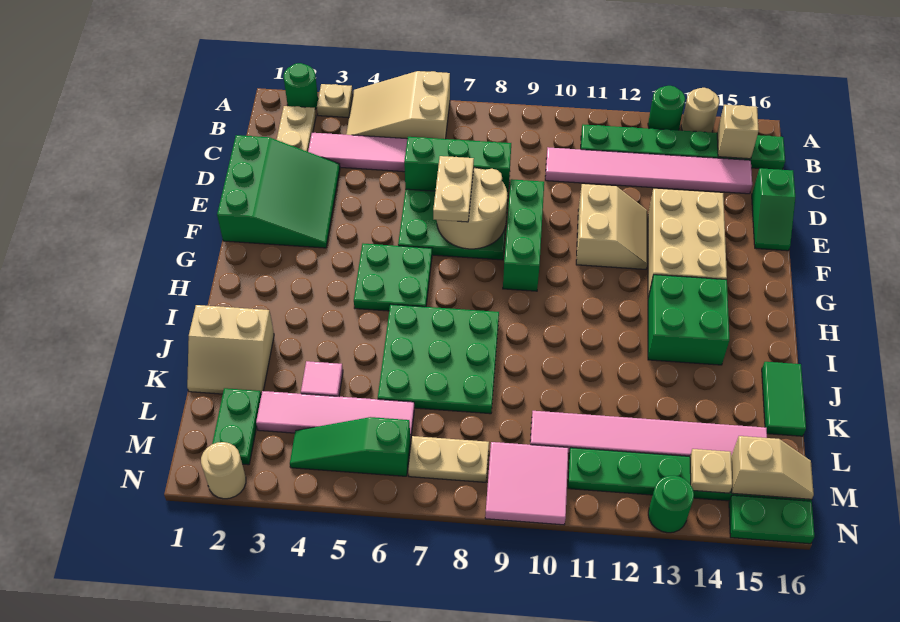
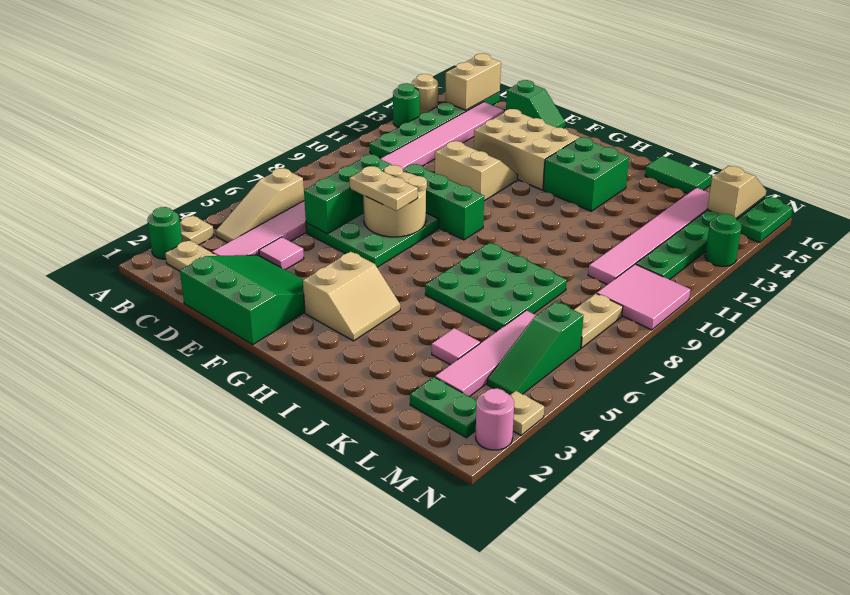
tan 2x3 slope [346,71,450,139] -> tan 1x3 slope [216,168,304,243]
tan 1x1 brick [717,105,759,159] -> tan 1x2 brick [445,53,501,110]
none -> pink 1x1 tile [259,237,304,270]
green 2x2 plate [354,244,432,311] -> none
tan 2x2 slope [187,305,274,394] -> tan 2x2 slope moved to [303,252,400,341]
tan 1x1 plate [690,449,732,493] -> tan 1x1 plate moved to [510,391,544,435]
tan 1x1 round brick [201,442,246,499] -> pink 1x1 round brick [476,388,514,450]

